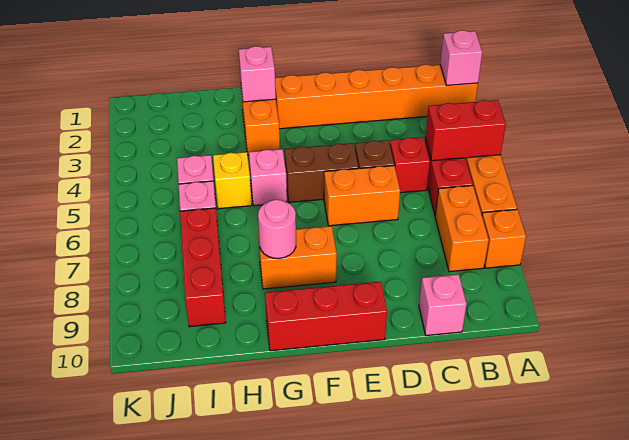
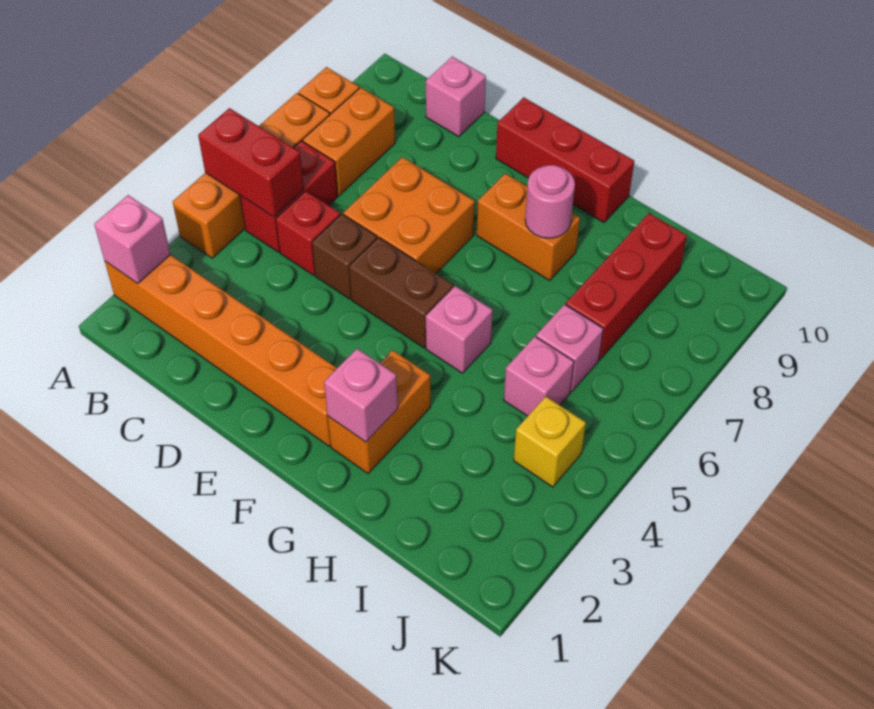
orange 1x2 brick [324,166,400,226] -> orange 2x2 brick [343,157,475,273]
yellow 1x1 brick [213,152,252,209] -> yellow 1x1 brick moved to [514,396,586,487]

